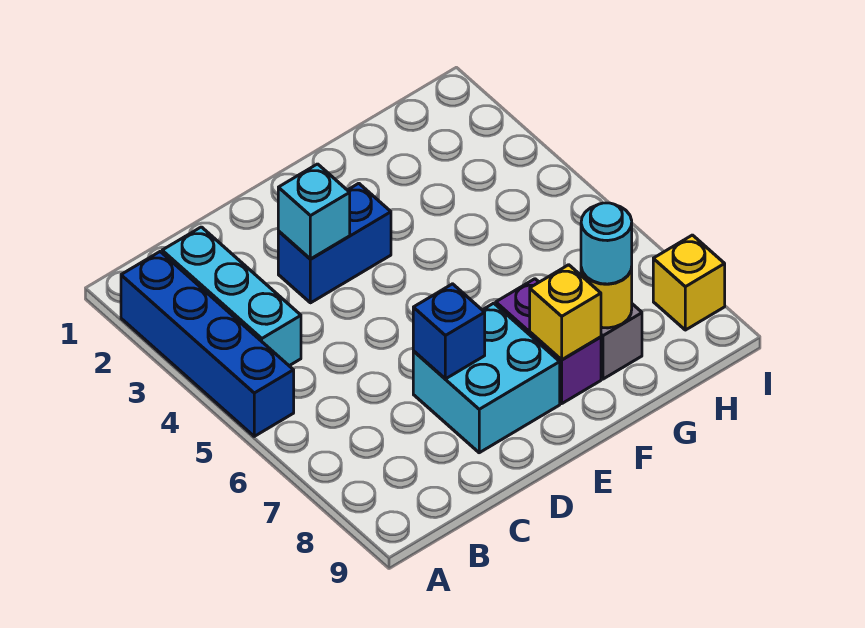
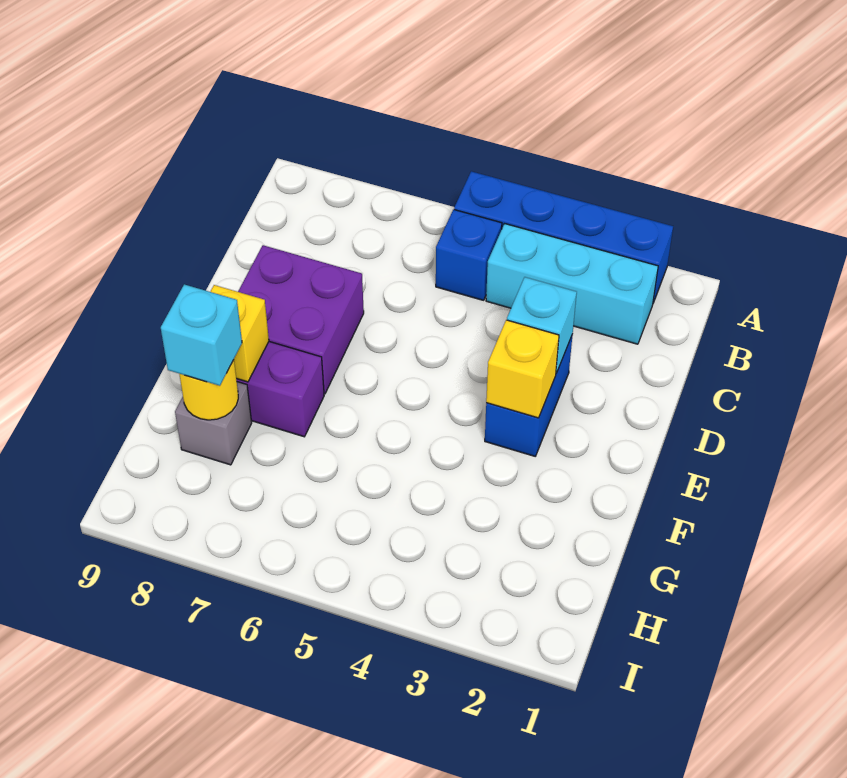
cyan 2x2 brick [413,303,560,453] -> purple 2x2 brick [238,245,364,394]
blue 1x1 brick [413,284,485,379] -> blue 1x1 brick moved to [436,209,502,300]
cyan 1x1 round brick [581,203,632,284] -> cyan 1x1 brick [161,284,242,386]
yellow 1x1 brick [653,235,725,330] -> yellow 1x1 brick moved to [486,320,559,418]

